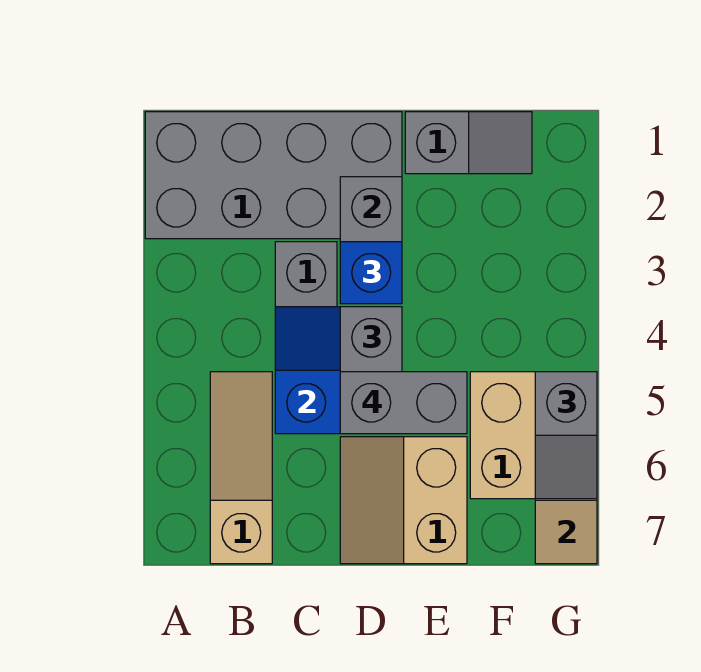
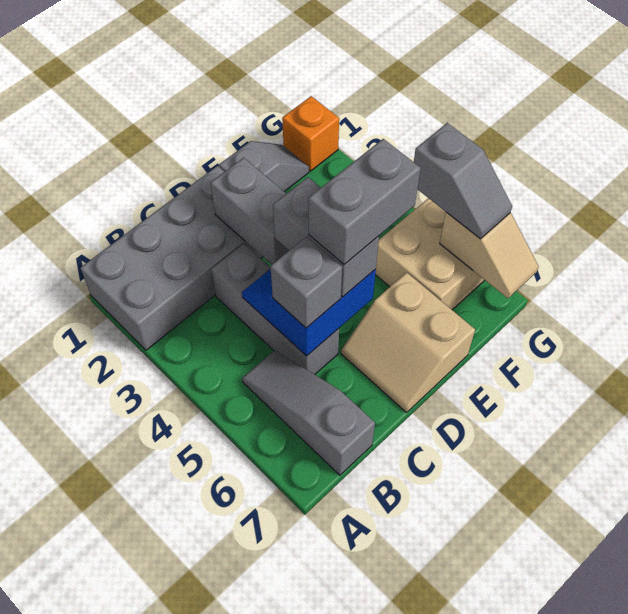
tan 1x3 slope [210,372,272,564] -> grey 1x3 slope [242,350,375,475]
none -> grey 1x1 brick [270,237,342,328]
blue 1x1 brick [340,242,402,304] -> none
none -> orange 1x1 brick [282,96,339,171]

